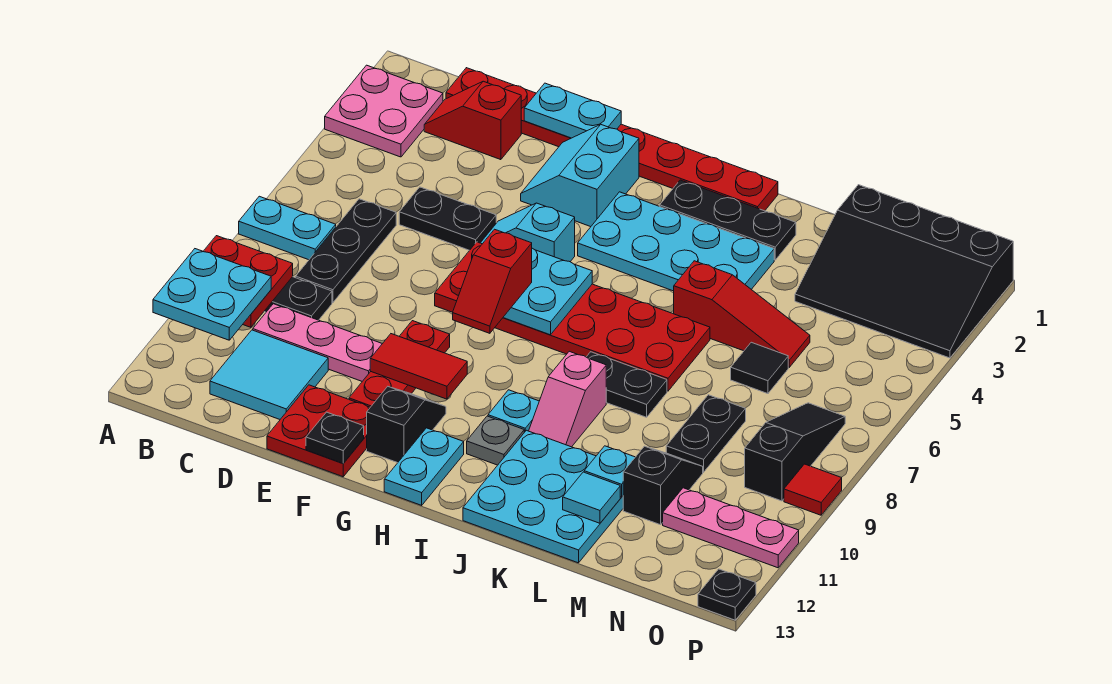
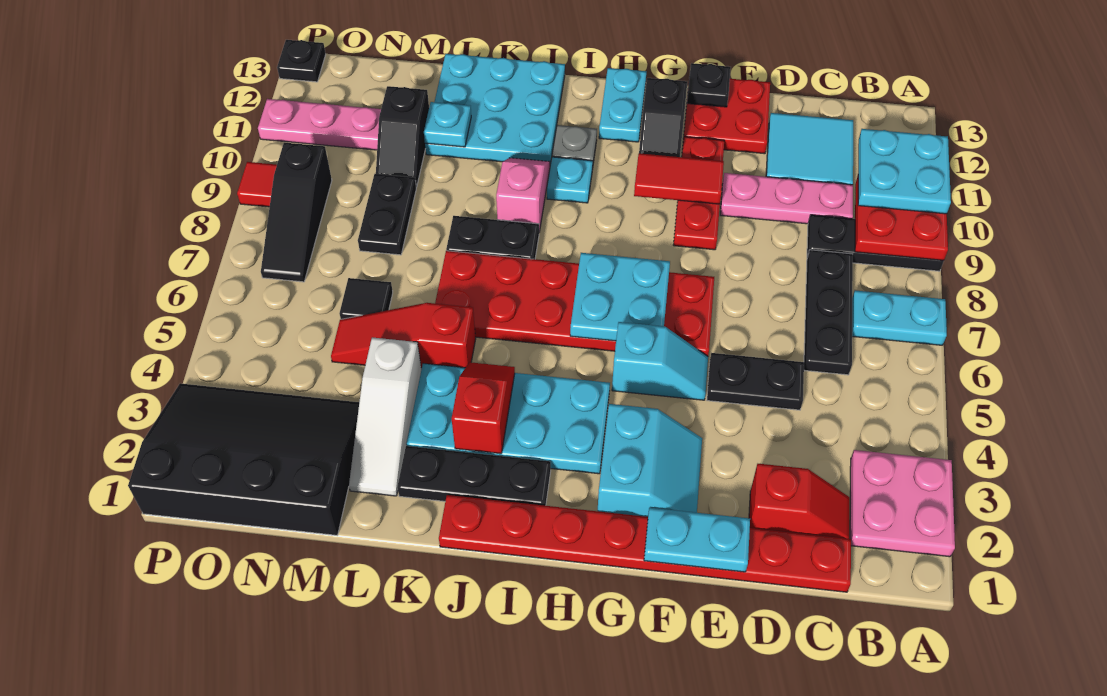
red 1x2 slope [453,229,532,333] -> red 1x2 slope moved to [452,362,515,454]
none -> white 1x3 slope [349,337,421,496]
cyan 1x1 tile [563,472,620,523] -> none

